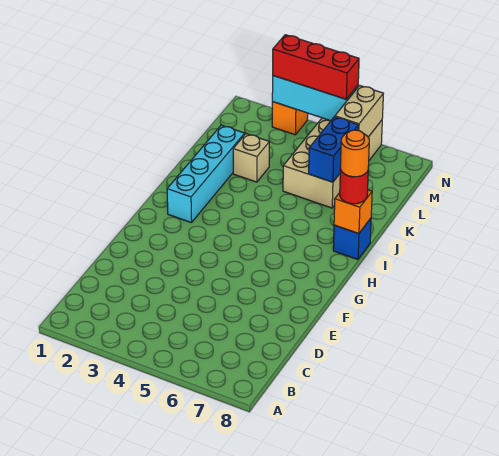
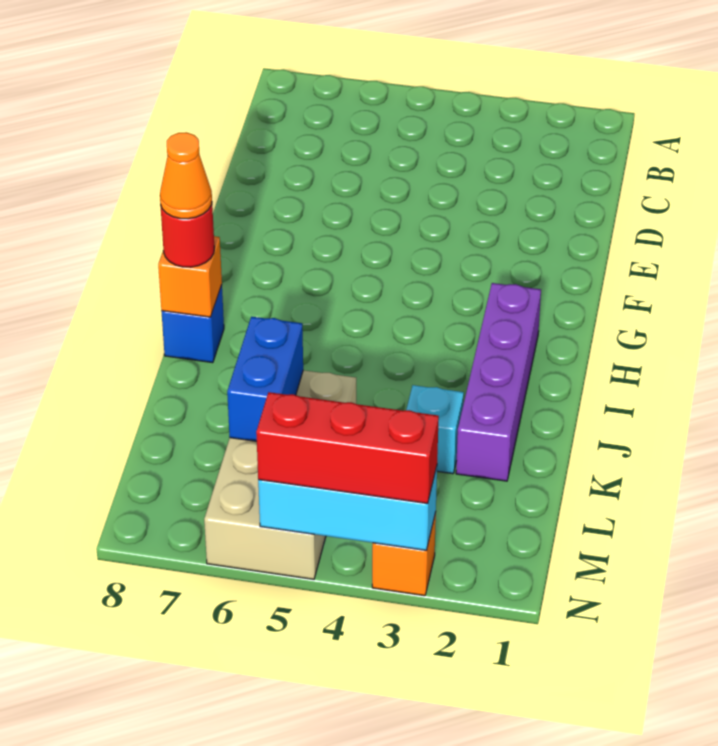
cyan 1x4 brick [167,125,245,223] -> purple 1x4 brick [456,283,541,481]
orange 1x1 round brick [340,130,369,177] -> orange 1x1 cone [160,132,212,219]
tan 1x1 brick [233,134,269,182] -> cyan 1x1 brick [406,385,464,474]
tan 1x2 brick [335,85,383,137] -> none

